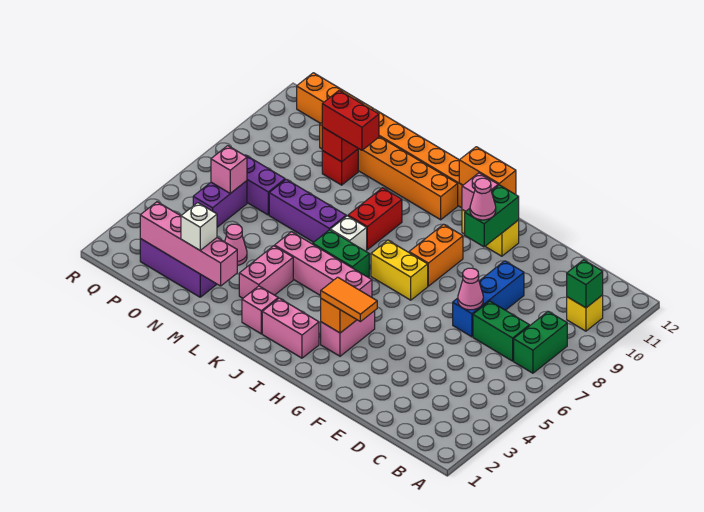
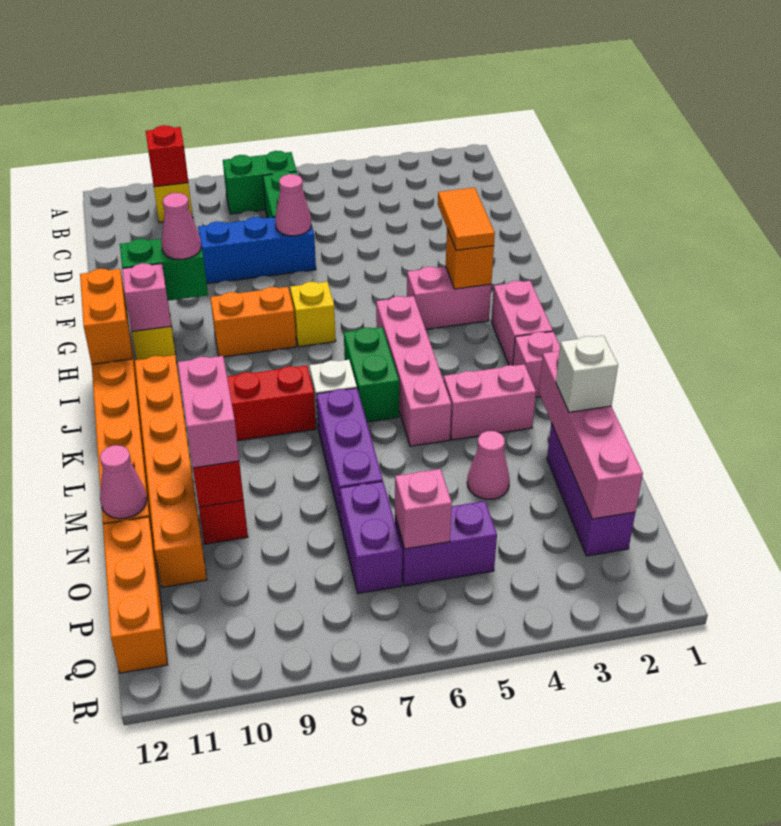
green 1x1 brick [567,260,603,308] -> red 1x1 brick [146,125,188,187]
yellow 1x2 brick [371,240,428,300] -> yellow 1x1 brick [290,282,336,347]
red 1x2 brick [322,91,379,150] -> pink 1x2 brick [178,356,239,468]
none -> pink 1x1 cone [100,445,147,519]

